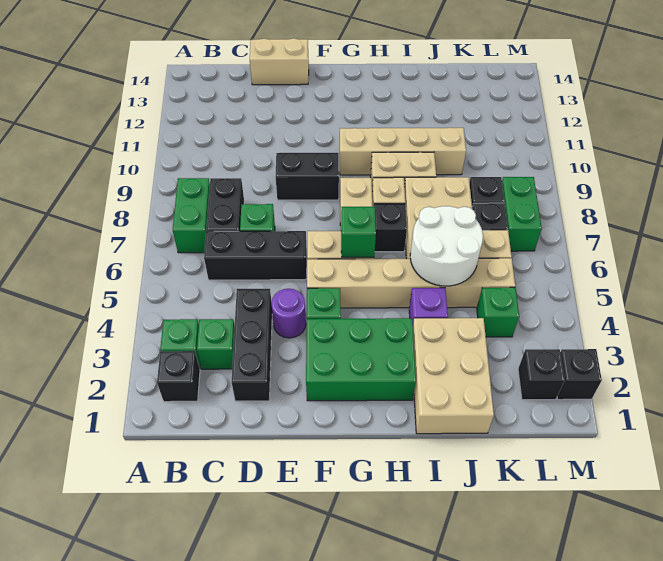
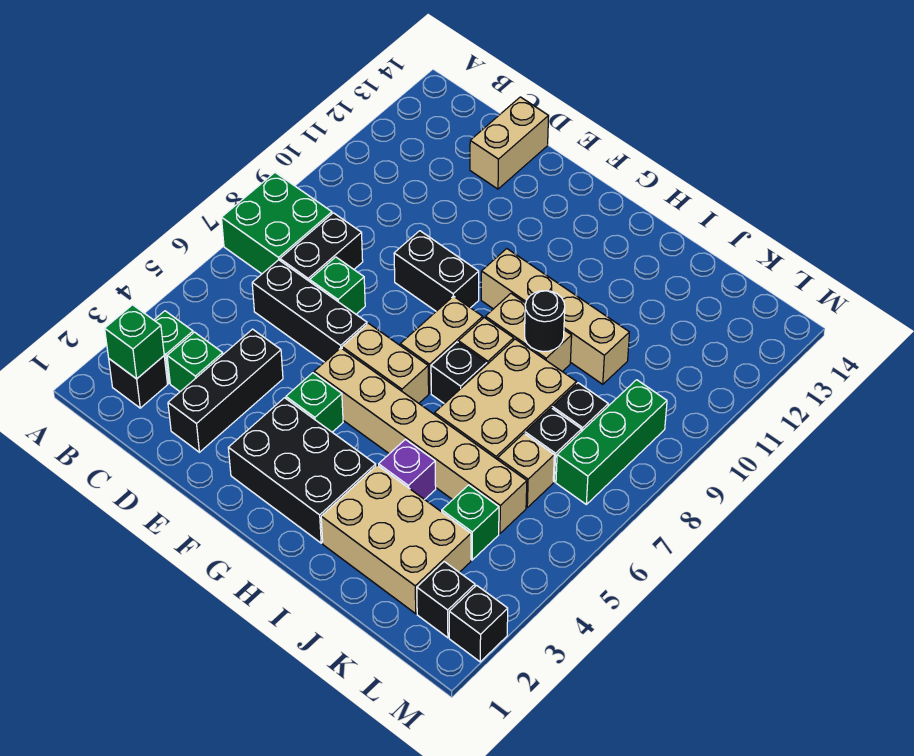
green 1x2 brick [173,178,210,253] -> green 2x2 brick [222,173,332,274]
tan 1x2 brick [250,38,309,85] -> tan 1x2 brick turned to [470,97,549,189]
purple 1x1 round brick [271,289,306,338] -> none
green 2x3 brick [306,318,416,401] -> black 2x3 brick [228,398,376,543]
green 1x1 brick [341,207,376,257] -> green 1x1 brick moved to [105,305,164,379]
tan 2x3 brick [413,318,494,434] -> tan 2x3 brick turned to [321,465,471,614]
white 2x2 round brick [410,206,483,286] -> none
none -> black 1x1 round brick [525,291,565,352]
green 1x2 brick [502,177,542,251] -> green 1x3 brick [556,380,667,504]

